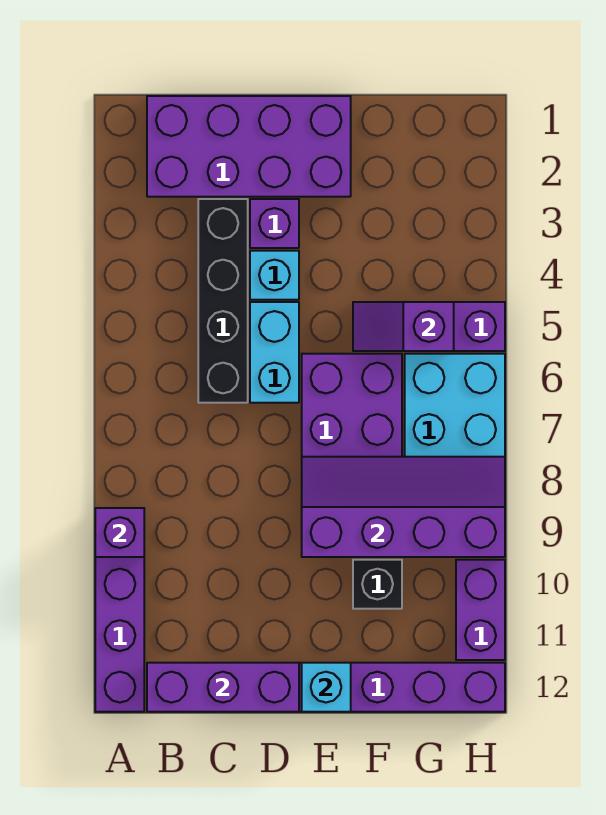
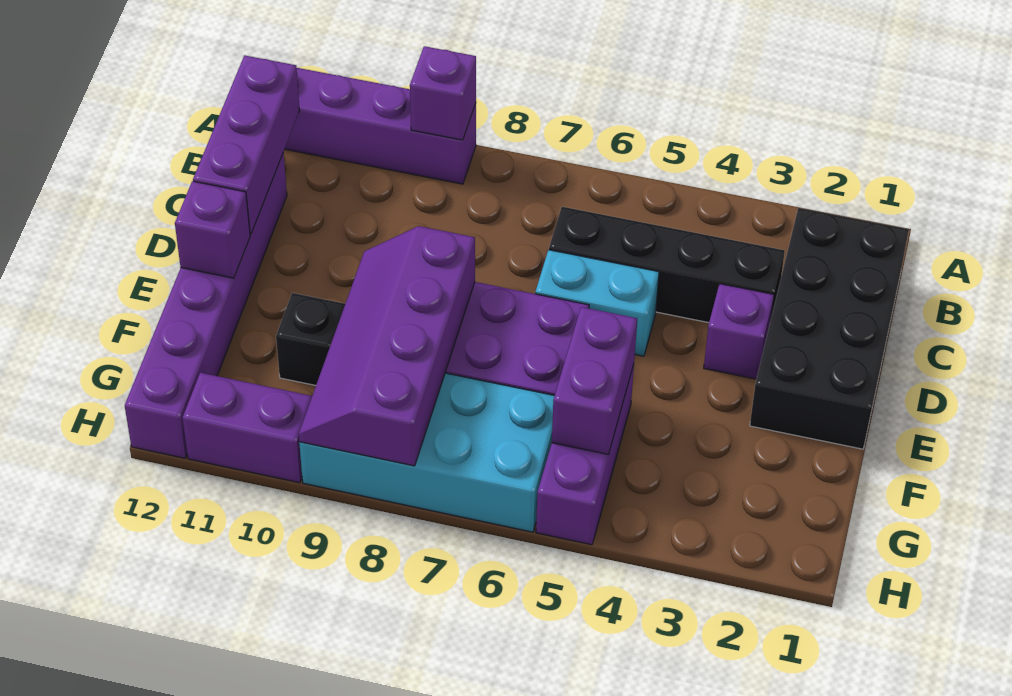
purple 2x4 brick [147,96,351,197] -> black 2x4 brick [750,208,909,449]
cyan 1x1 brick [250,251,299,300] -> none
purple 2x4 slope [302,457,505,557] -> purple 2x4 slope turned to [299,226,475,466]
cyan 1x1 brick [302,663,351,712] -> purple 1x1 brick [175,181,250,278]
purple 1x2 slope [353,302,454,351] -> purple 1x2 brick [552,307,637,455]

